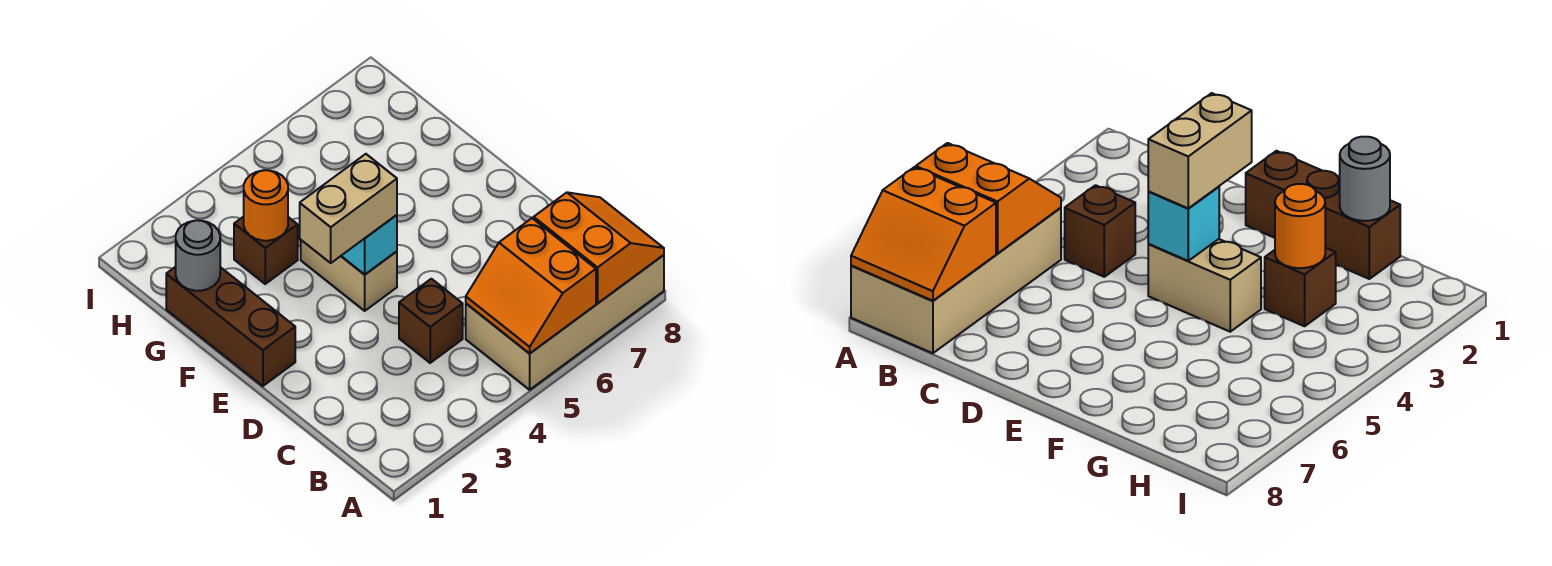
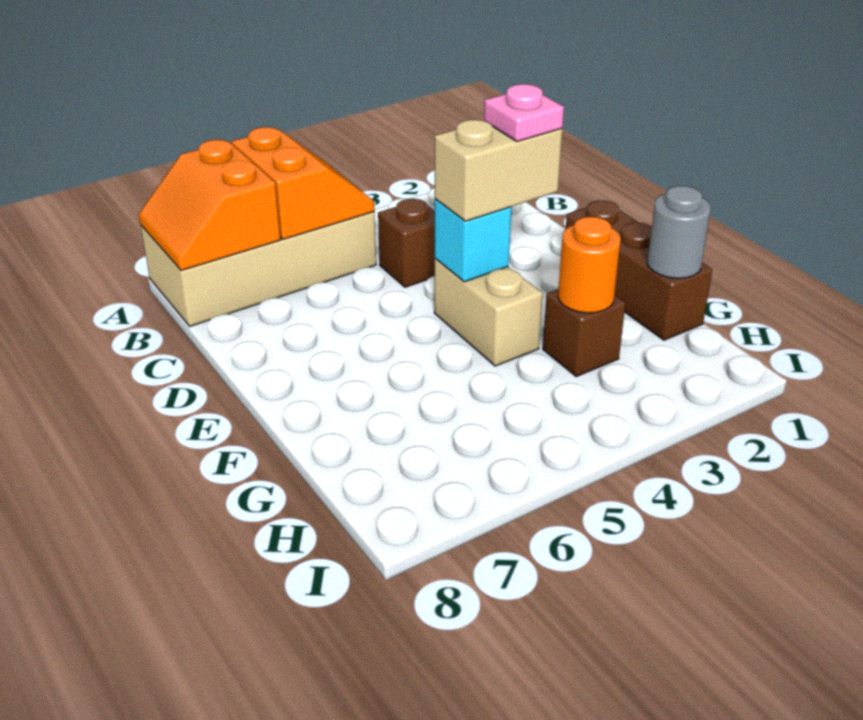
none -> pink 1x1 plate [484,84,564,142]

